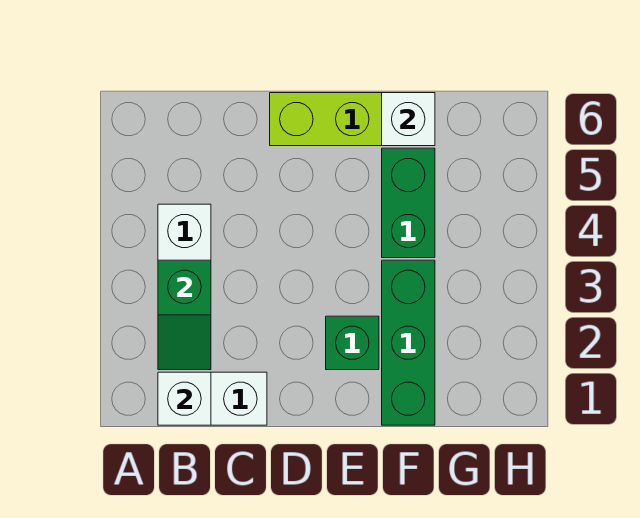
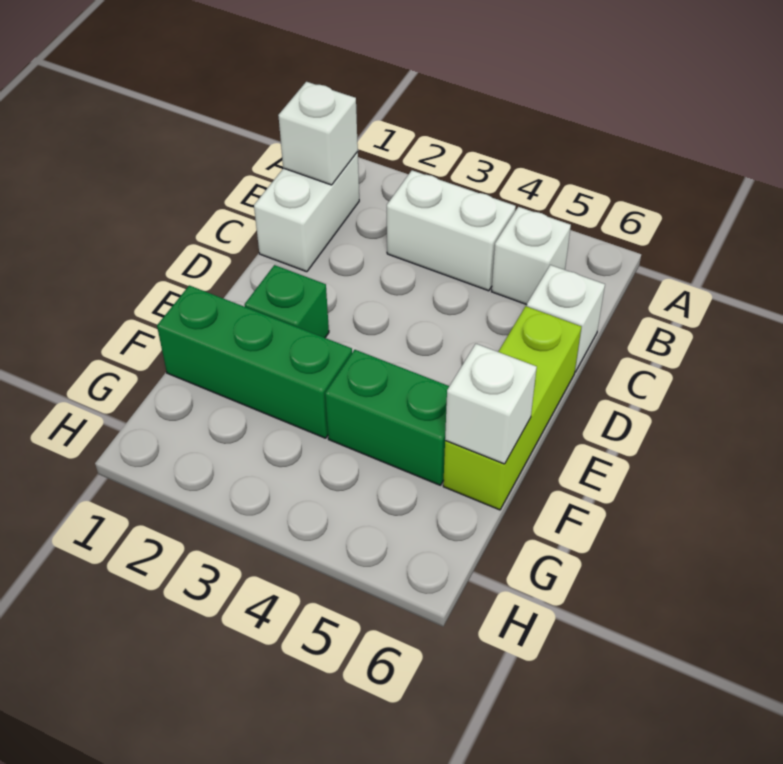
green 1x2 slope [158,260,211,370] -> none
none -> white 1x1 brick [492,207,571,305]
none -> white 1x1 brick [527,265,605,372]

